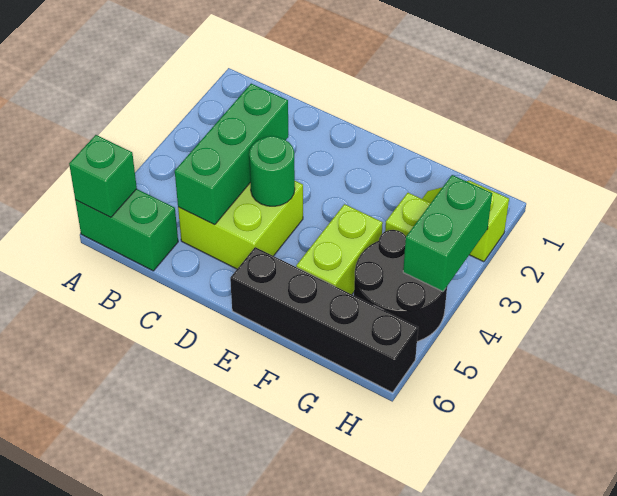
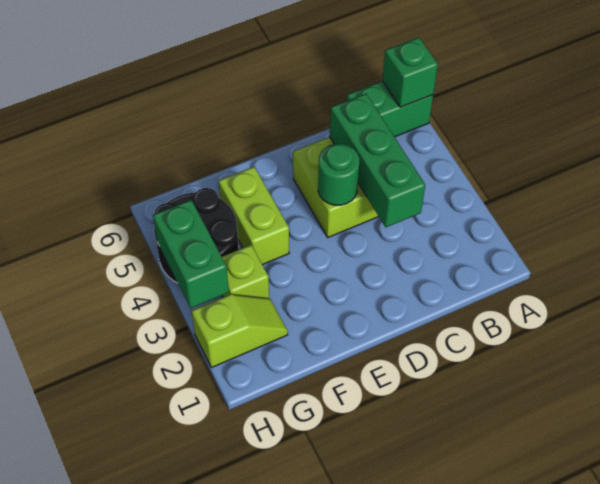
black 1x4 brick [230,247,418,392] -> none

